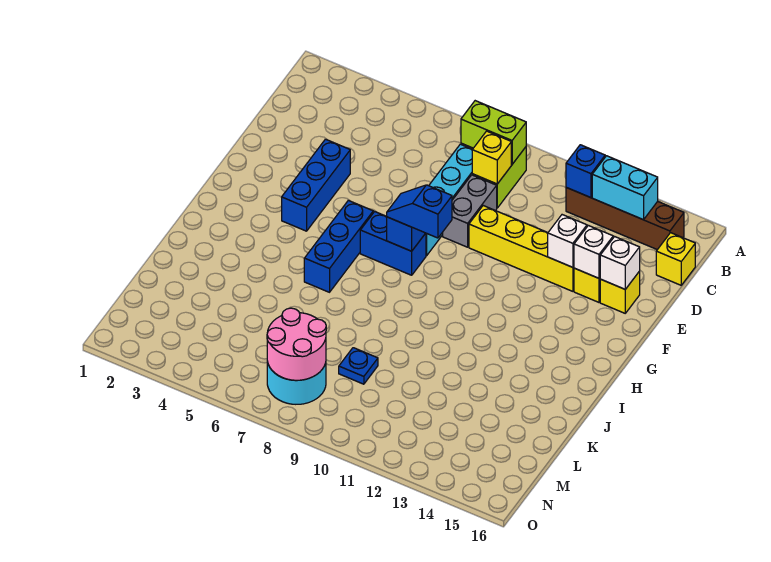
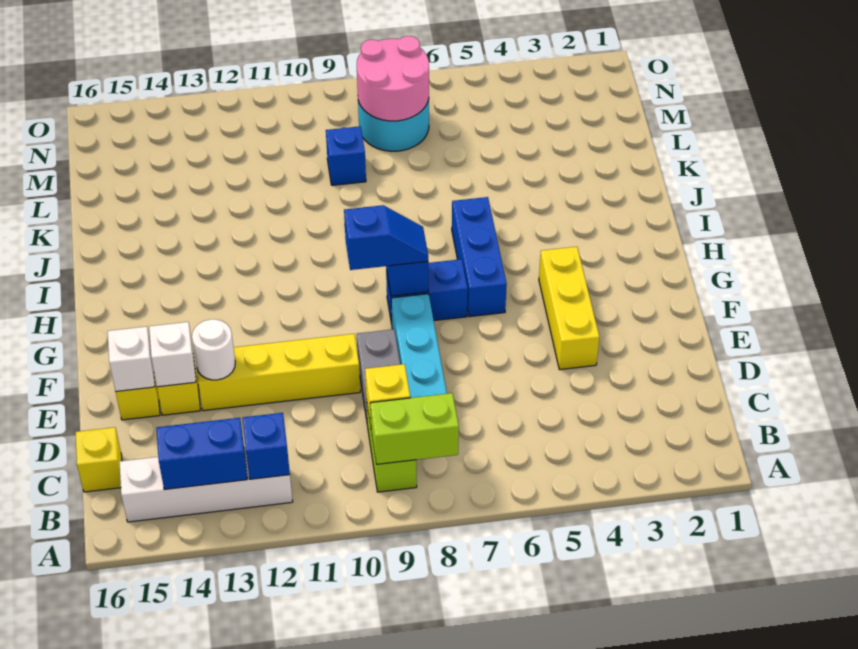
brown 1x4 brick [566,188,684,250] -> white 1x4 brick [119,447,293,522]
cyan 1x2 brick [592,156,658,220] -> blue 1x2 brick [156,418,247,490]
blue 1x3 brick [282,139,350,231] -> yellow 1x3 brick [539,247,599,370]
white 1x1 brick [548,215,587,267] -> white 1x1 round brick [192,319,235,380]
blue 1x1 plate [339,348,378,384] -> blue 1x1 brick [326,126,366,185]

